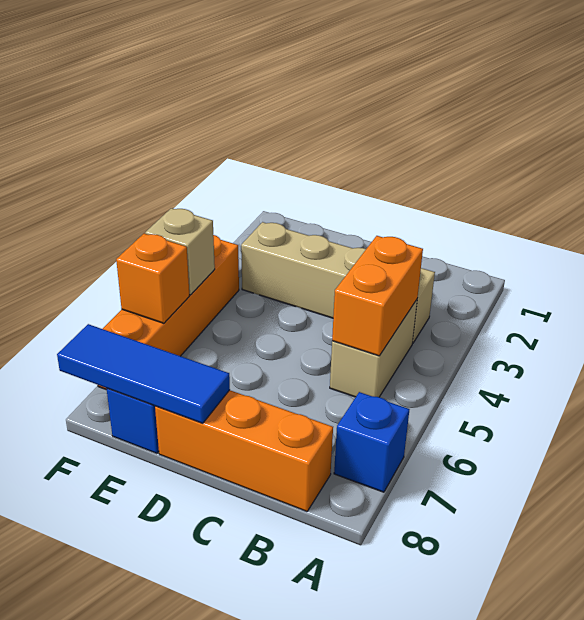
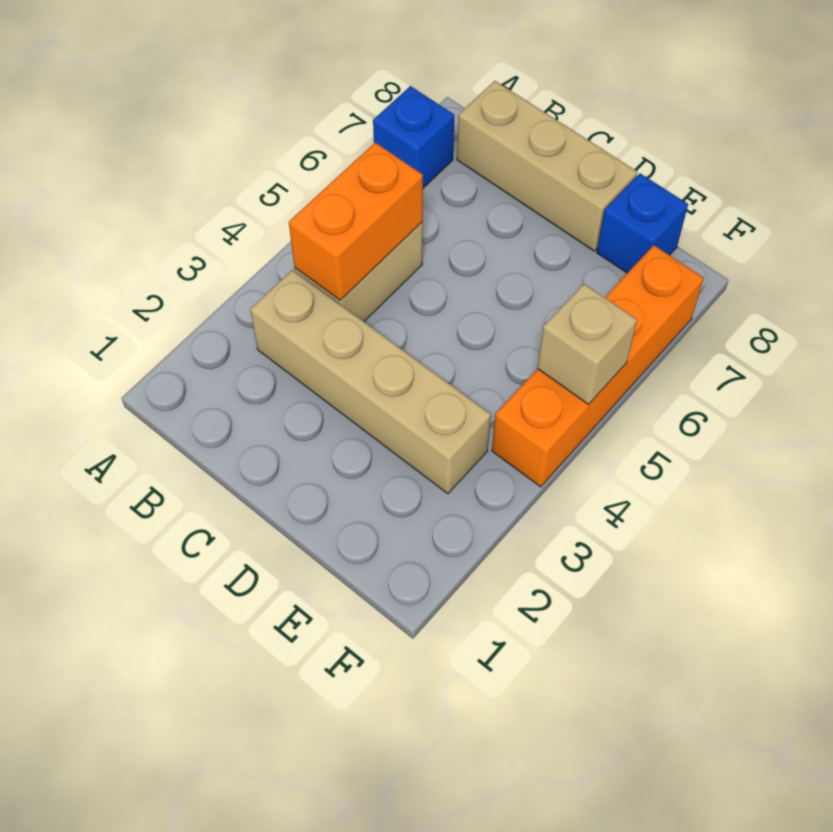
orange 1x3 brick [155,390,333,511] -> tan 1x3 brick [457,81,637,251]
blue 1x3 tile [57,324,230,423] -> none
orange 1x1 brick [116,234,189,323] -> none

